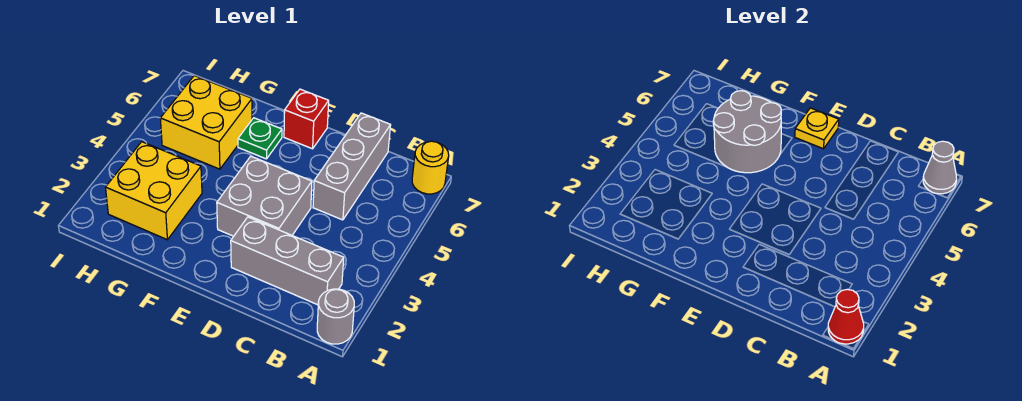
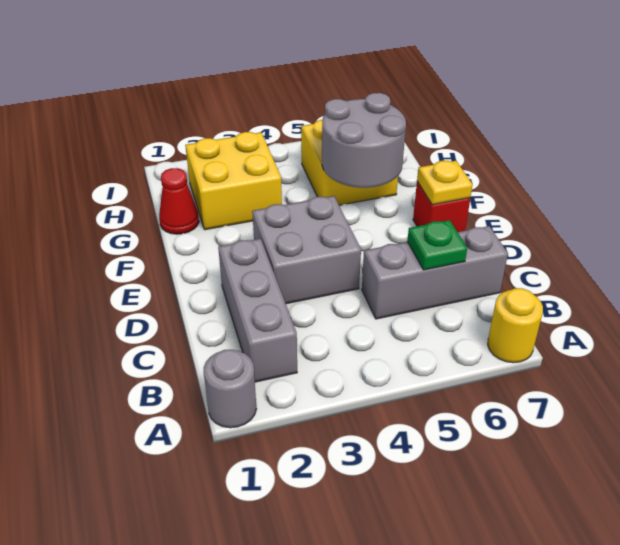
red 1x1 cone [828,289,864,344] -> red 1x1 cone moved to [159,168,199,234]
grey 1x1 cone [923,141,957,194] -> none
green 1x1 plate [238,118,282,159] -> green 1x1 plate moved to [407,220,467,270]

